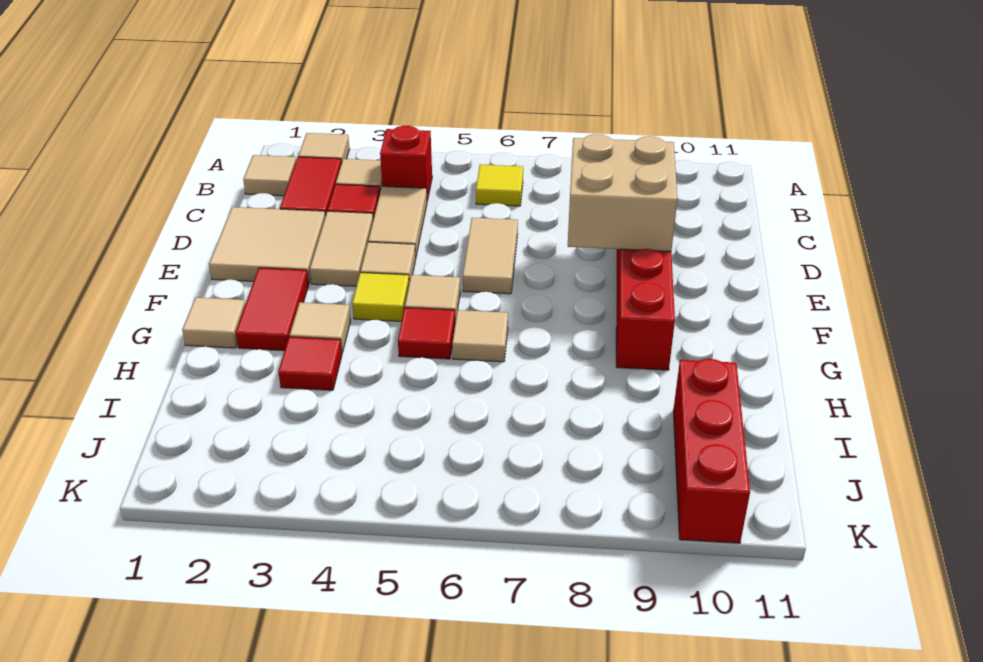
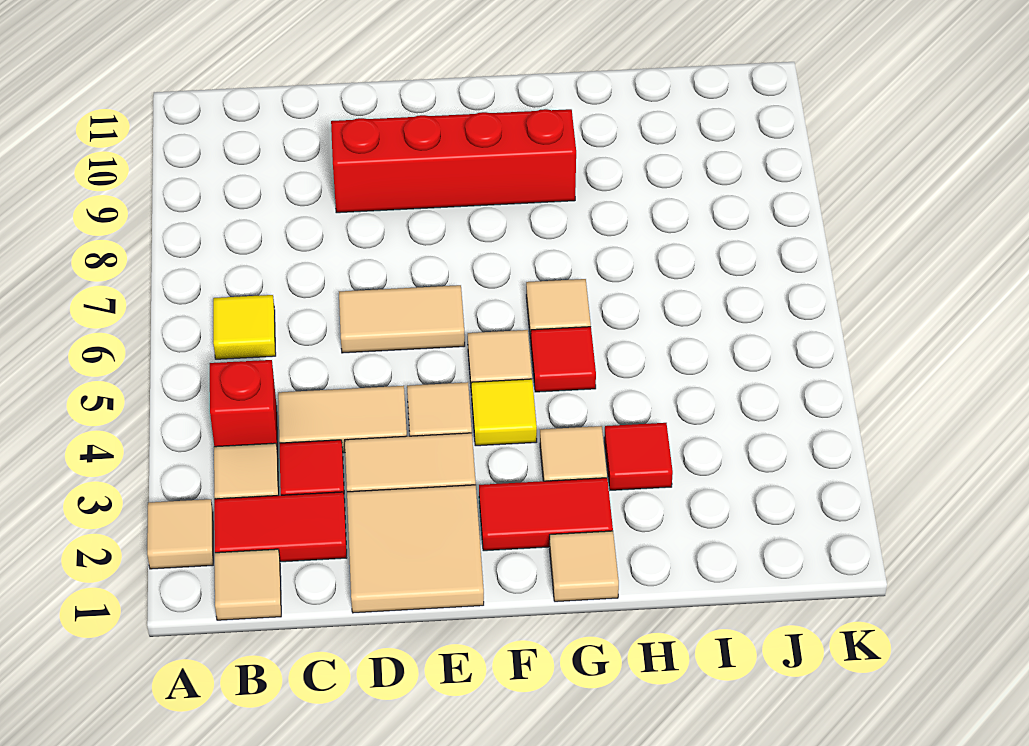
tan 2x2 brick [568,134,677,252] -> none
red 1x3 brick [673,359,750,543] -> none

